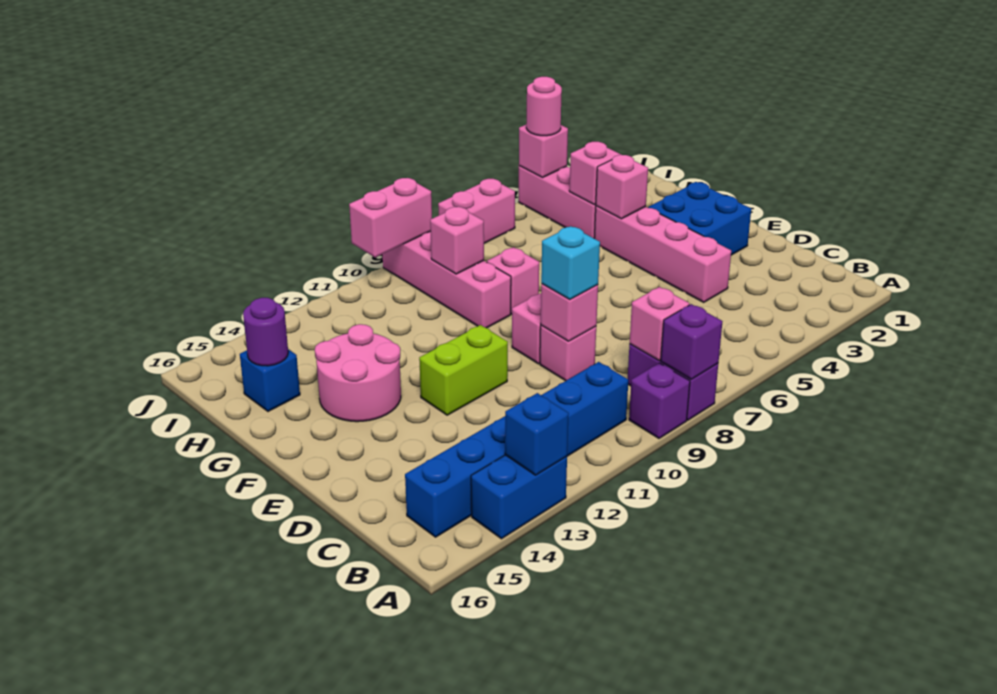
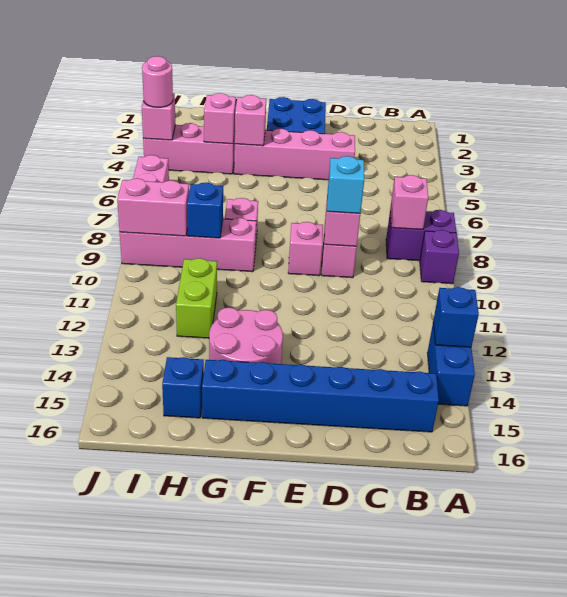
purple 1x1 brick [661,304,723,379] -> none
blue 1x6 brick [405,362,628,537] -> blue 1x6 brick turned to [202,360,439,432]
lime 1x2 brick [419,325,508,415] -> lime 1x2 brick moved to [176,258,217,338]
pink 1x1 brick [430,206,484,274] -> blue 1x1 brick [187,183,223,238]
purple 1x1 round brick [243,298,288,366] -> none
pink 1x2 brick [349,178,432,257] -> pink 1x2 brick turned to [117,178,189,236]

